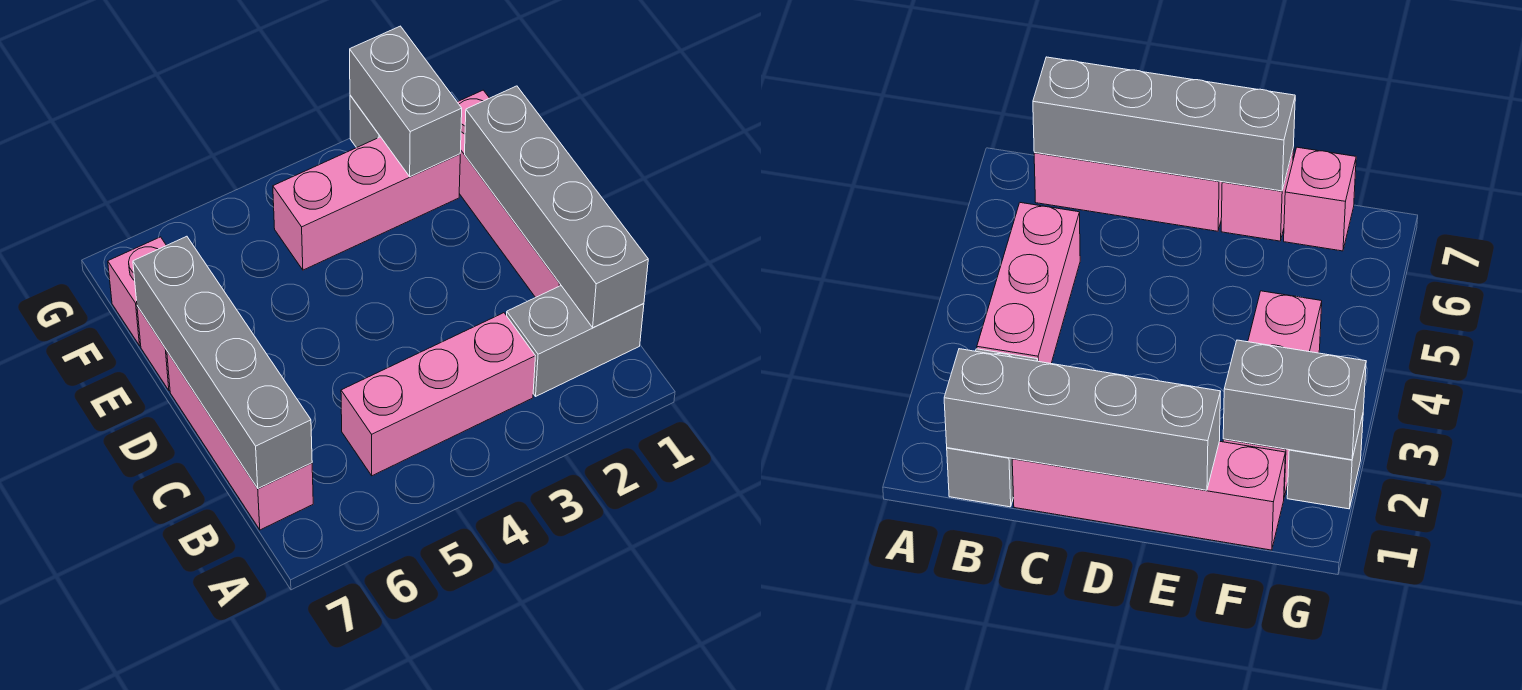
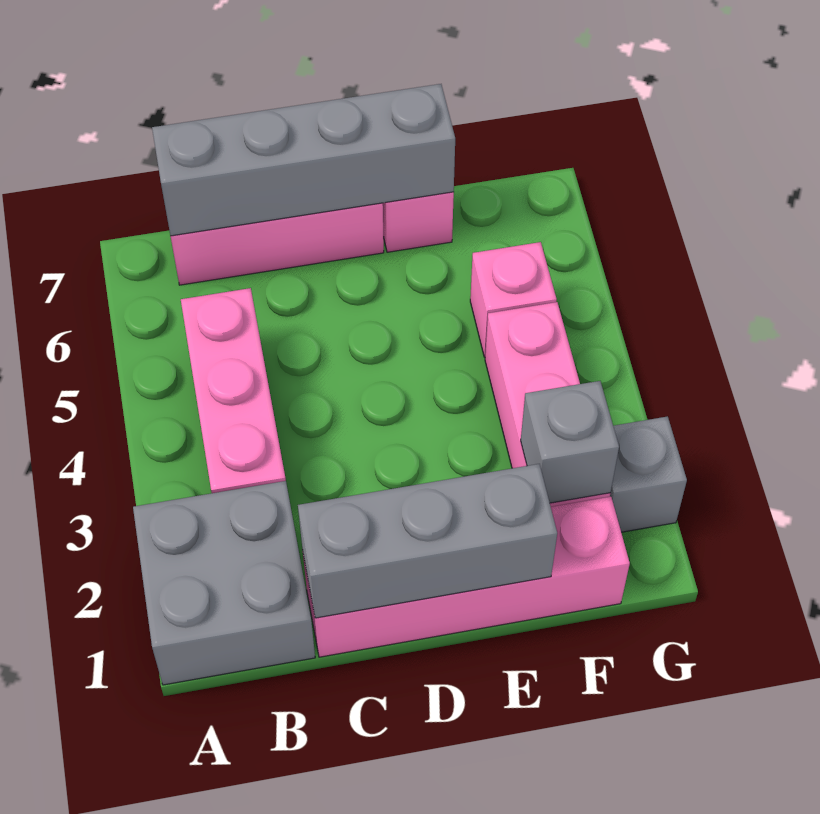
grey 1x2 brick [507,286,644,396] -> grey 2x2 brick [133,481,315,685]
grey 1x4 brick [465,86,648,327] -> grey 1x3 brick [298,464,557,618]
grey 1x2 brick [350,26,462,177] -> grey 1x1 brick [521,381,619,503]
pink 1x1 brick [108,237,166,346] -> pink 1x1 brick moved to [470,242,557,357]

